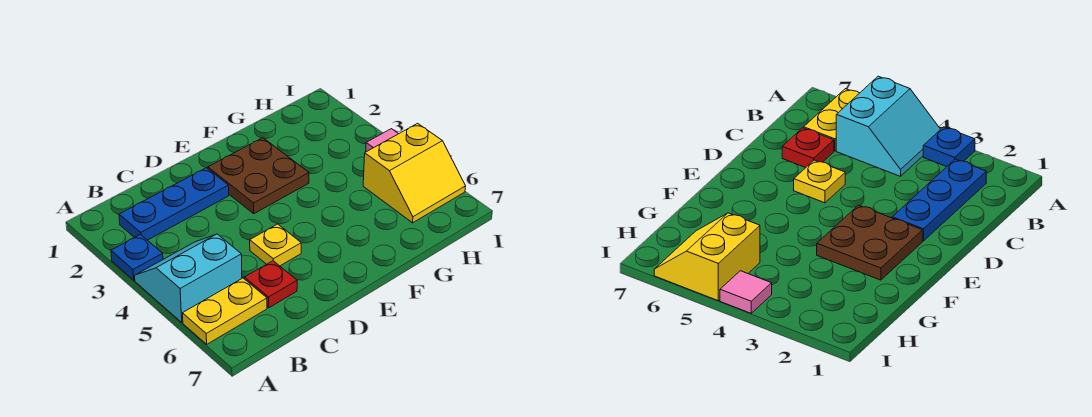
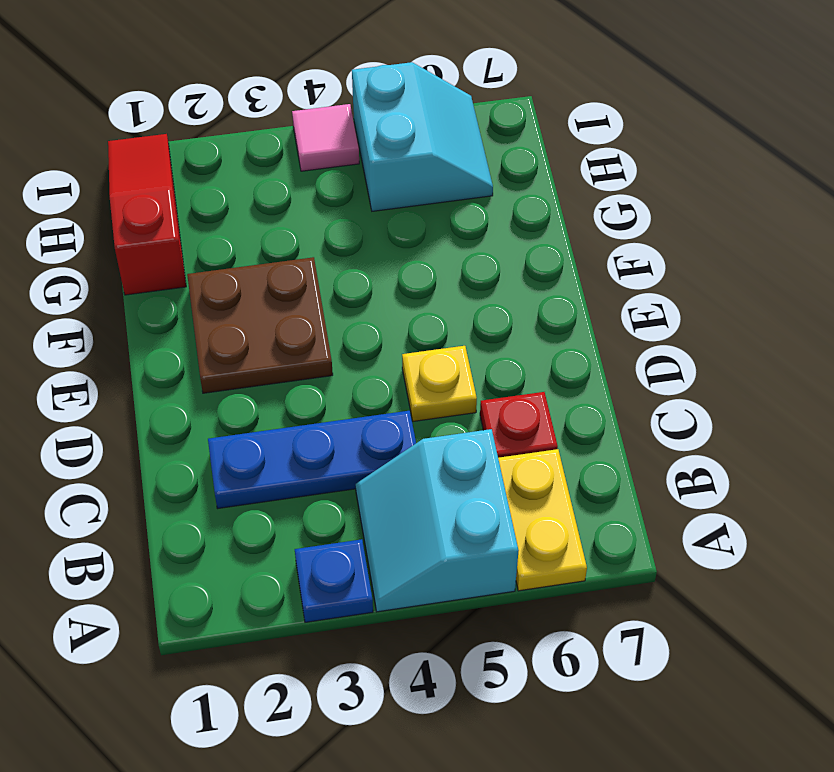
blue 1x3 plate [119,168,229,240] -> blue 1x3 plate turned to [208,411,416,509]
none -> red 1x3 slope [108,134,186,295]
yellow 2x2 slope [363,123,466,223] -> cyan 2x2 slope [352,62,493,211]

